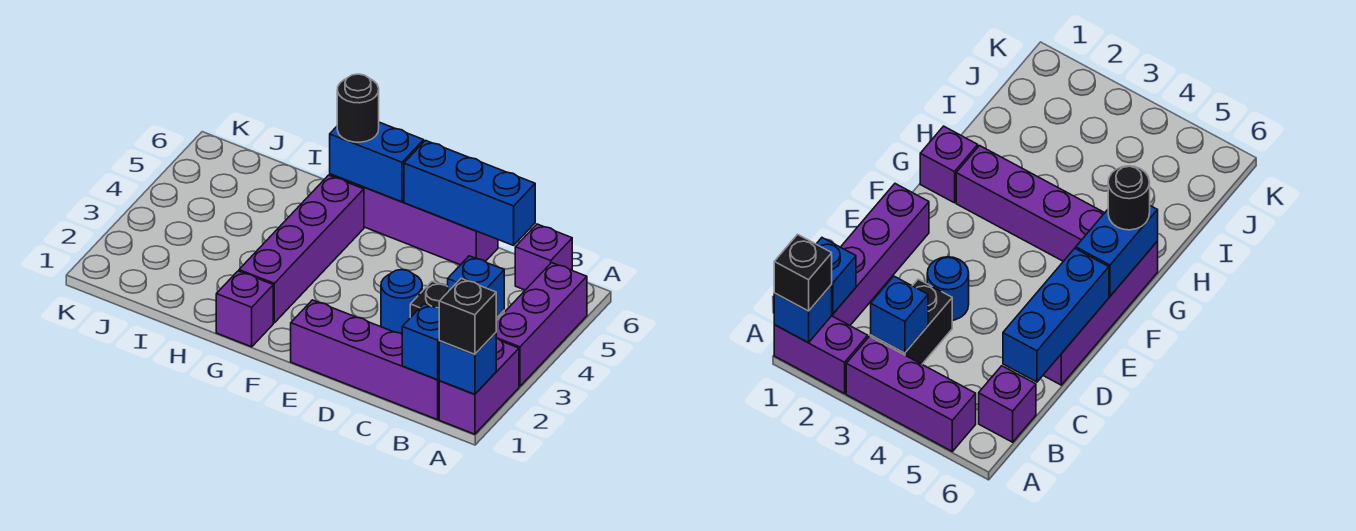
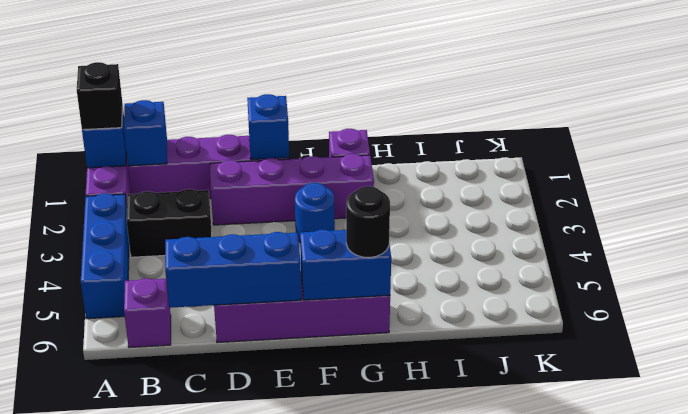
purple 1x3 brick [496,263,587,386] -> blue 1x3 brick [81,193,129,319]
blue 1x1 brick [448,256,504,318] -> blue 1x1 brick moved to [247,94,289,160]
blue 1x1 round brick [381,270,422,334] -> blue 1x1 round brick moved to [295,183,335,242]
purple 1x4 brick [239,175,364,323] -> purple 1x4 brick turned to [210,154,374,225]

